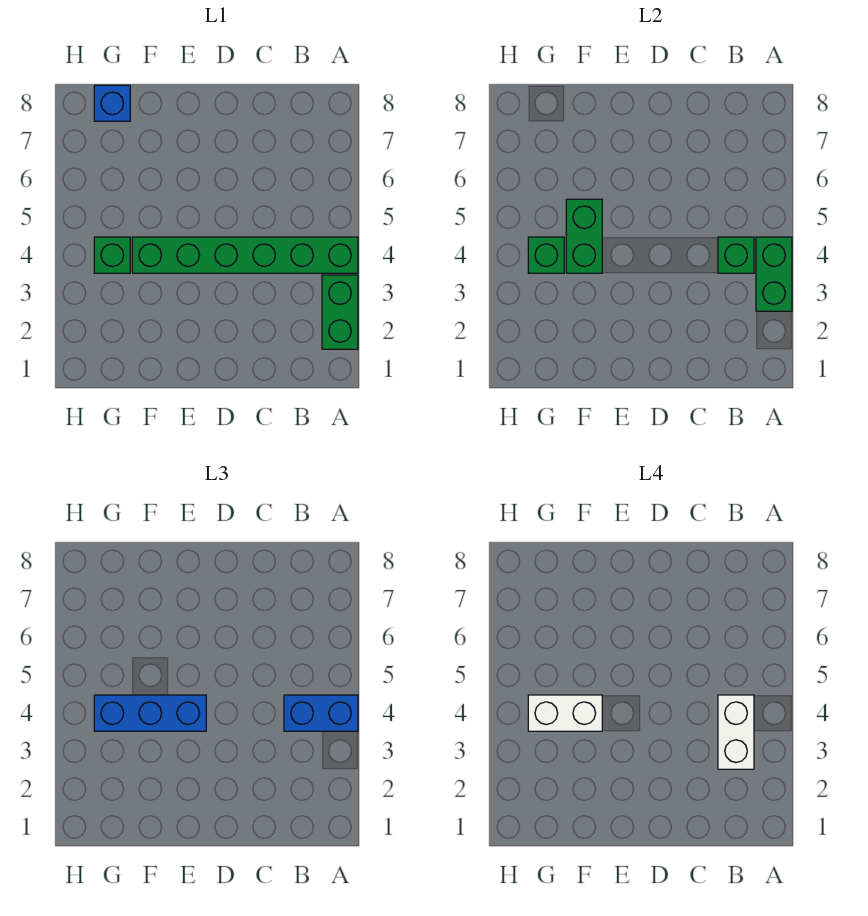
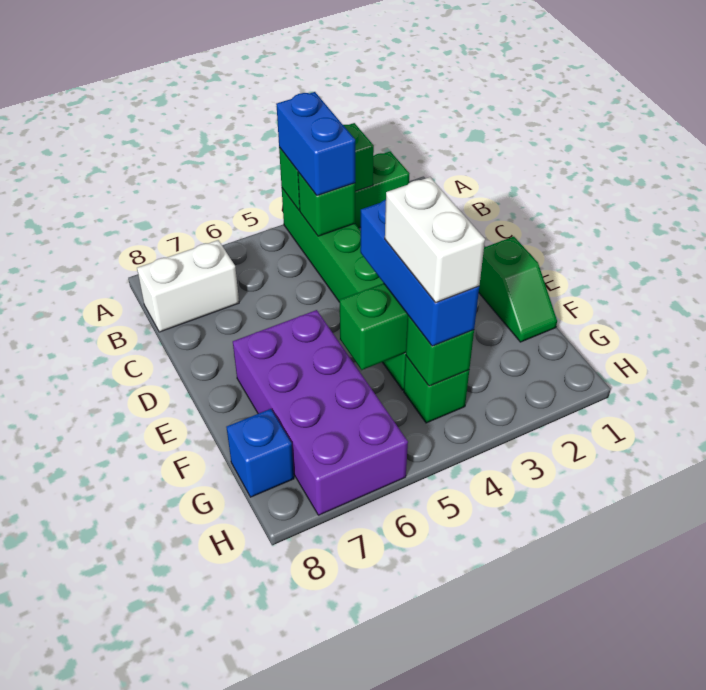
white 1x2 brick [718,695,754,769] -> white 1x2 brick moved to [137,240,239,332]
none -> green 1x2 slope [479,237,557,342]
none -> purple 2x4 brick [233,310,408,515]

